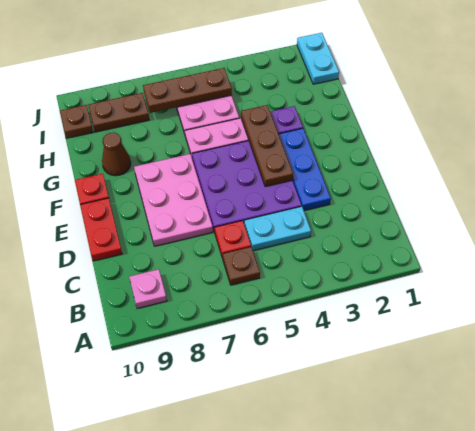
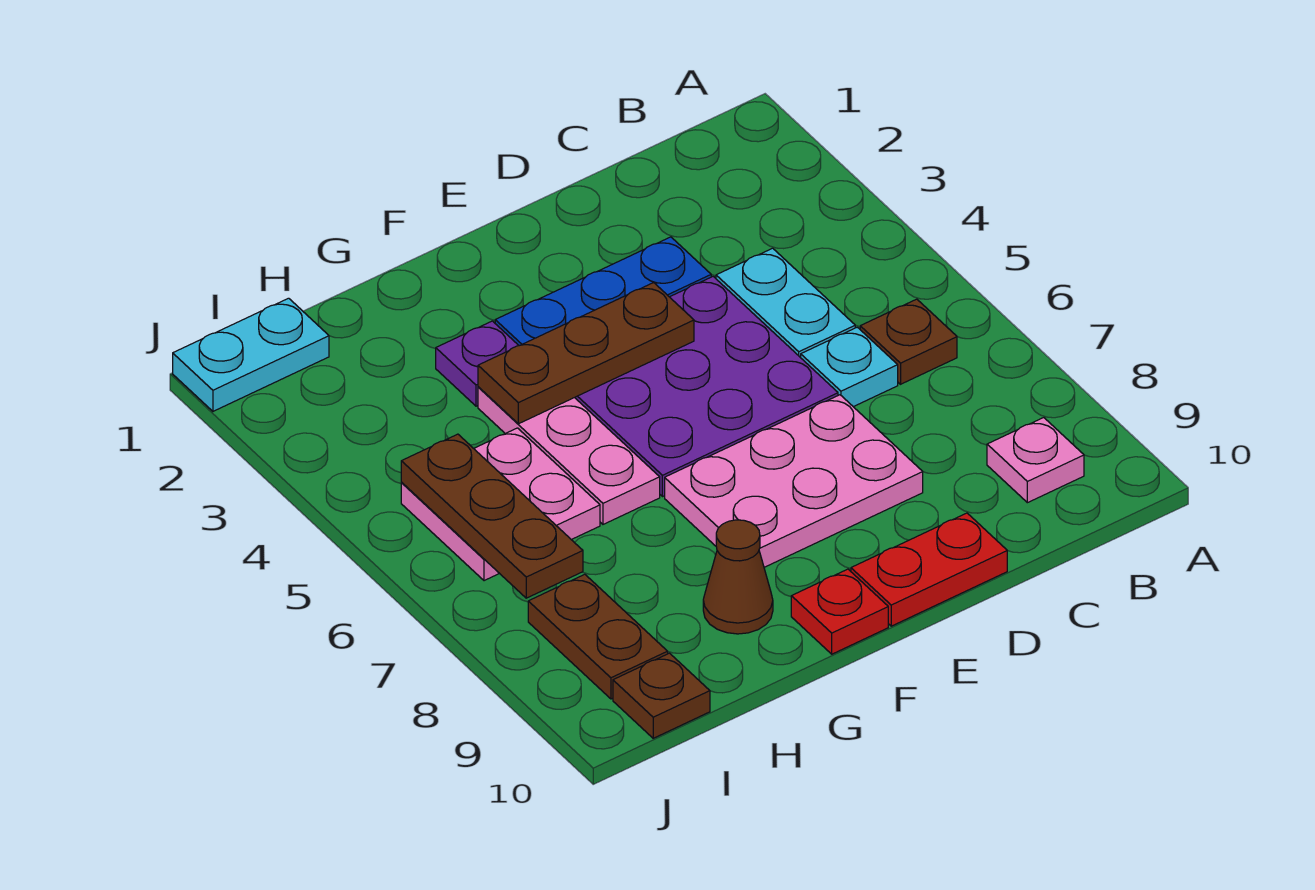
red 1x1 plate [215,221,251,258] -> cyan 1x1 plate [801,327,898,407]

